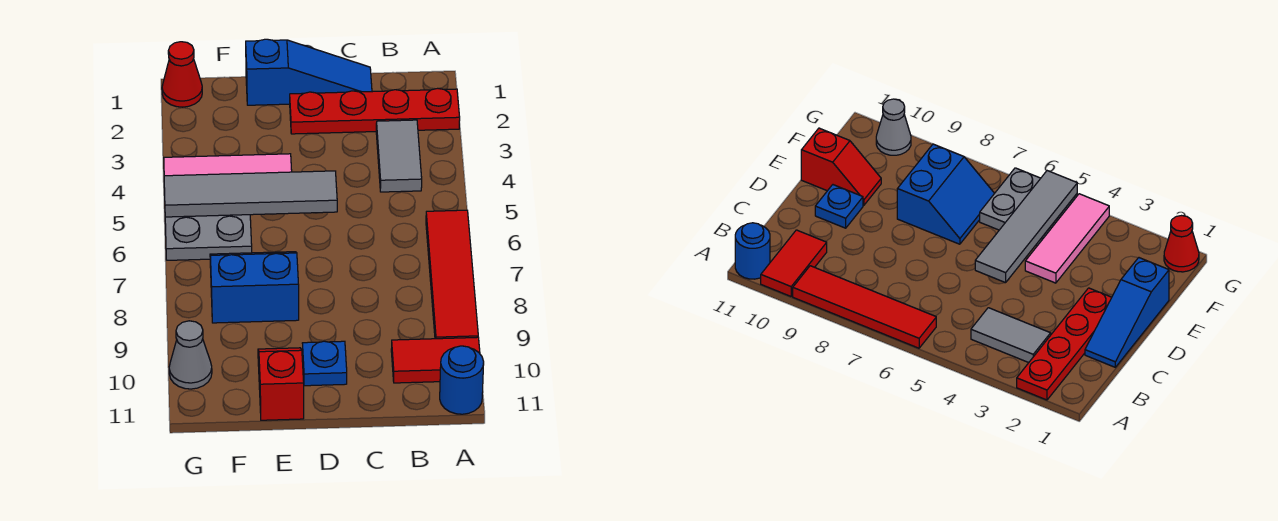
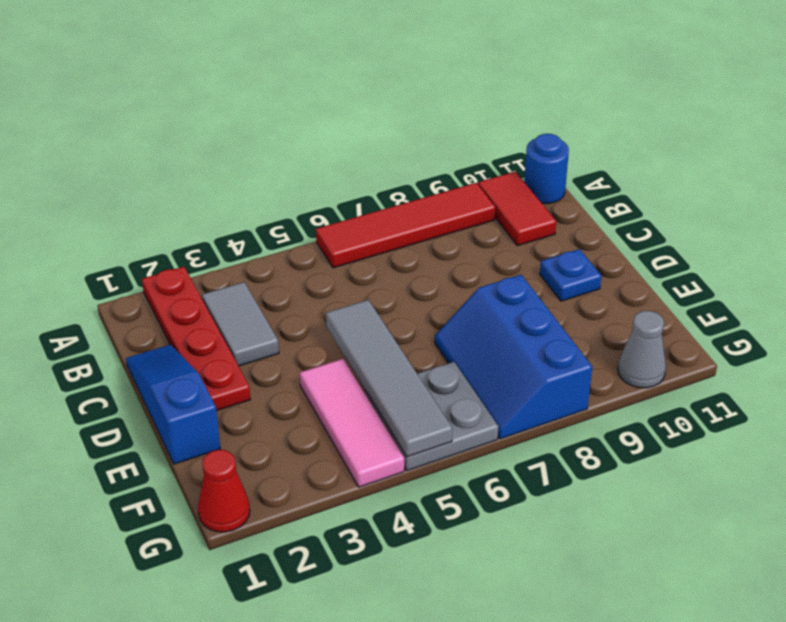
grey 1x2 tile [376,120,422,192] -> grey 1x2 tile turned to [202,282,279,366]
blue 2x2 slope [210,252,299,323] -> blue 2x3 slope [435,275,592,439]
red 1x2 slope [258,348,304,420] -> none

